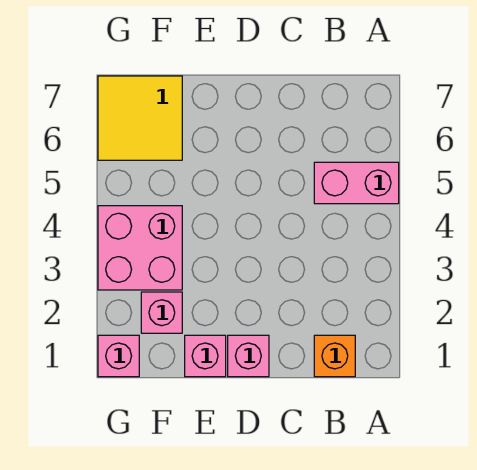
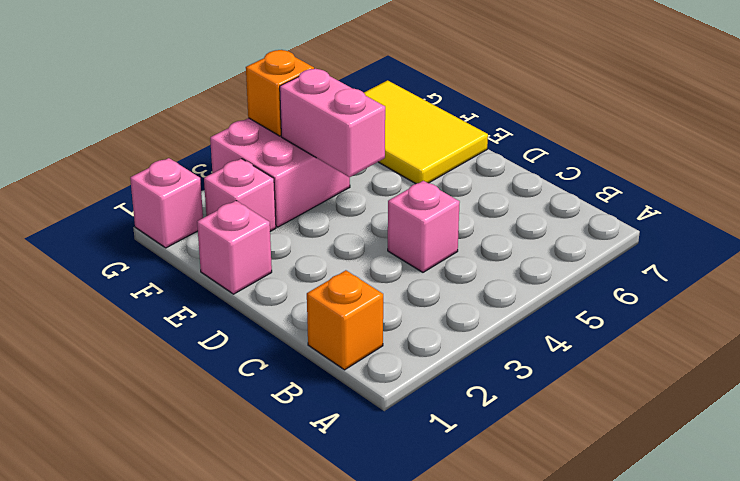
pink 1x2 brick [314,162,399,204] -> pink 1x2 brick moved to [280,68,385,177]
pink 1x1 brick [228,335,269,377] -> pink 1x1 brick moved to [388,181,460,272]
yellow 2x2 tile [98,76,182,160] -> yellow 2x3 tile [364,80,488,184]
none -> orange 1x1 brick [246,50,314,136]

